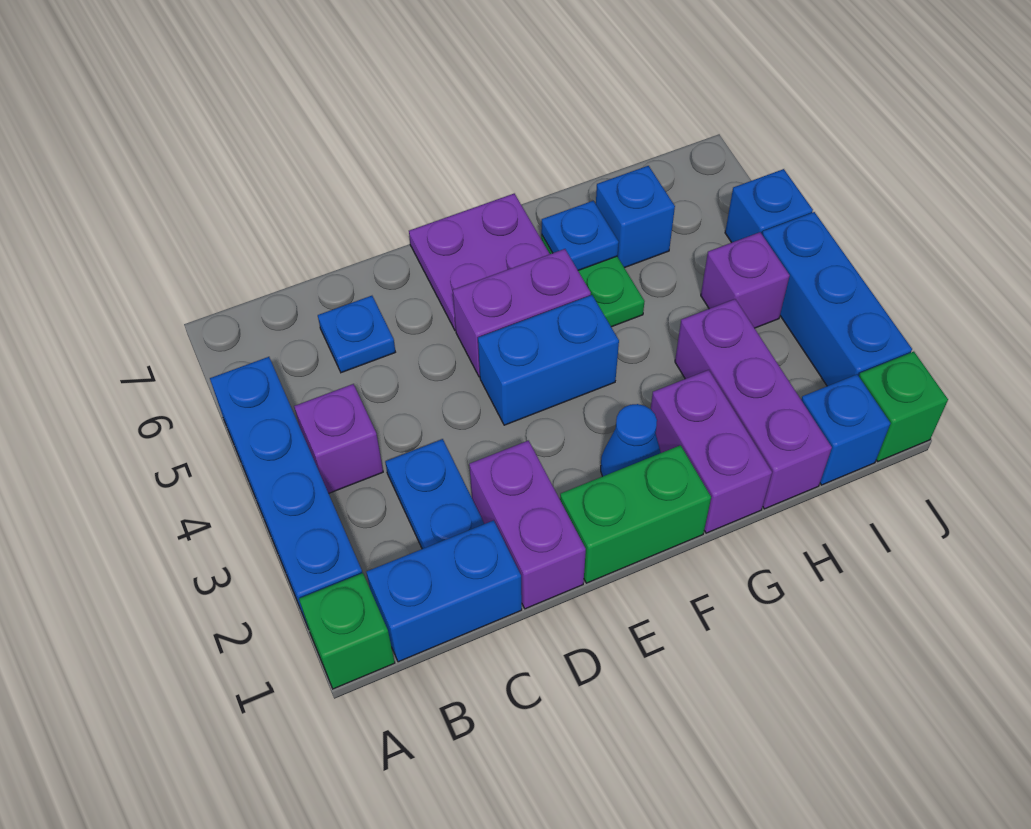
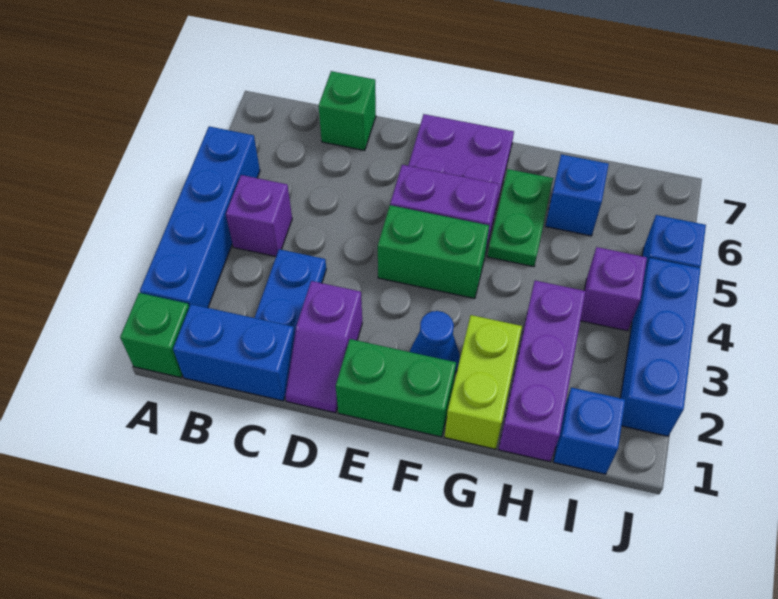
blue 1x1 plate [318,296,395,373] -> none
purple 1x2 brick [469,441,586,609] -> purple 1x2 slope [285,281,362,413]
blue 1x2 brick [478,295,619,425] -> green 1x2 brick [378,205,489,299]
purple 1x2 brick [651,370,772,533] -> lime 1x2 brick [445,315,522,449]
blue 1x1 plate [541,201,619,270] -> none
green 1x1 brick [859,352,948,461] -> green 1x1 brick moved to [319,71,376,151]

